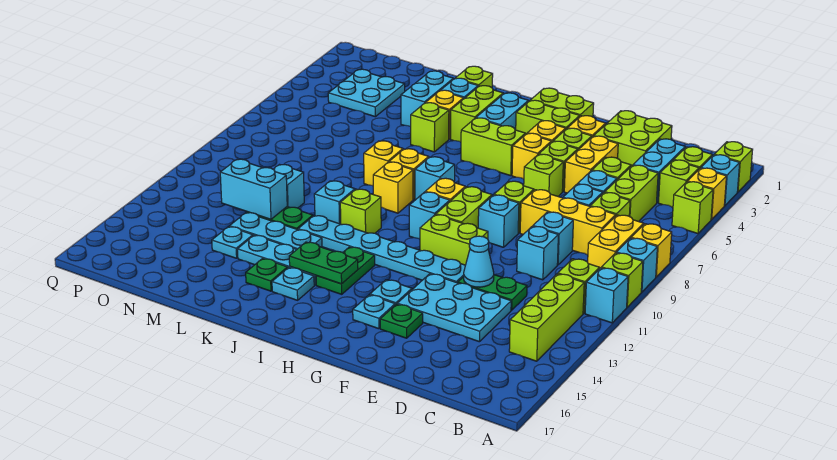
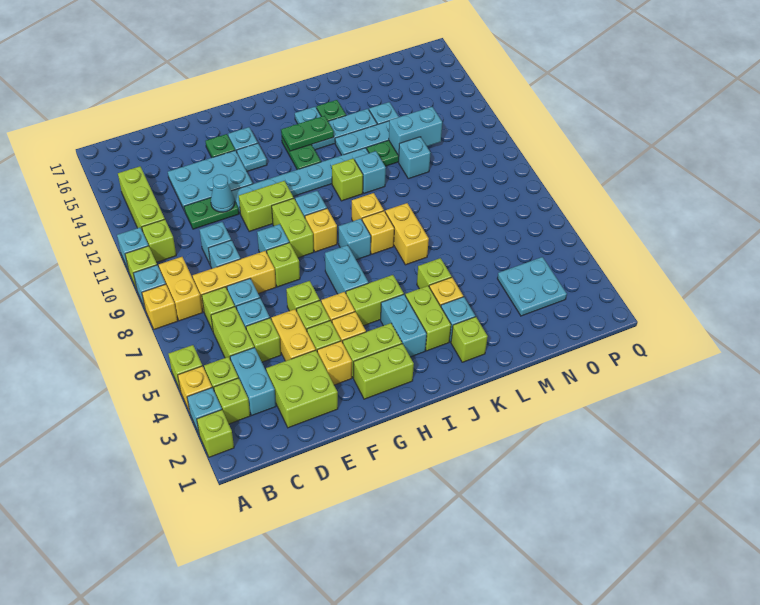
yellow 1x1 brick [364,141,403,186] -> yellow 1x2 brick [385,203,429,265]
cyan 1x2 brick [401,71,453,127] -> cyan 1x2 brick moved to [325,245,369,294]

